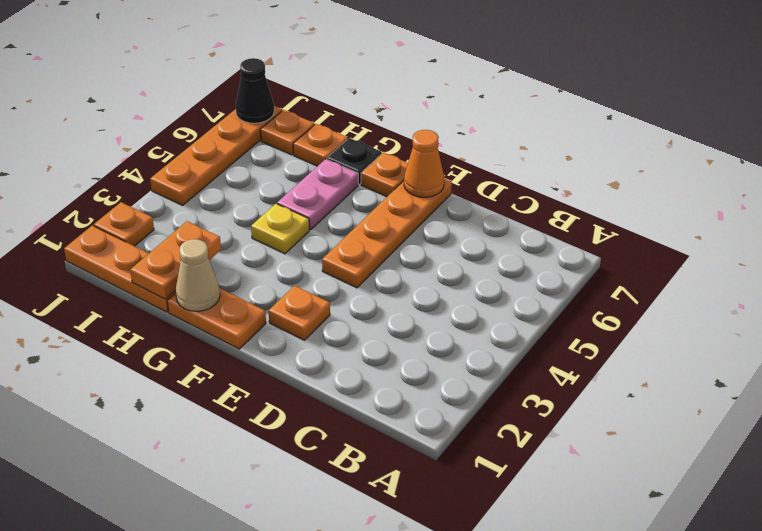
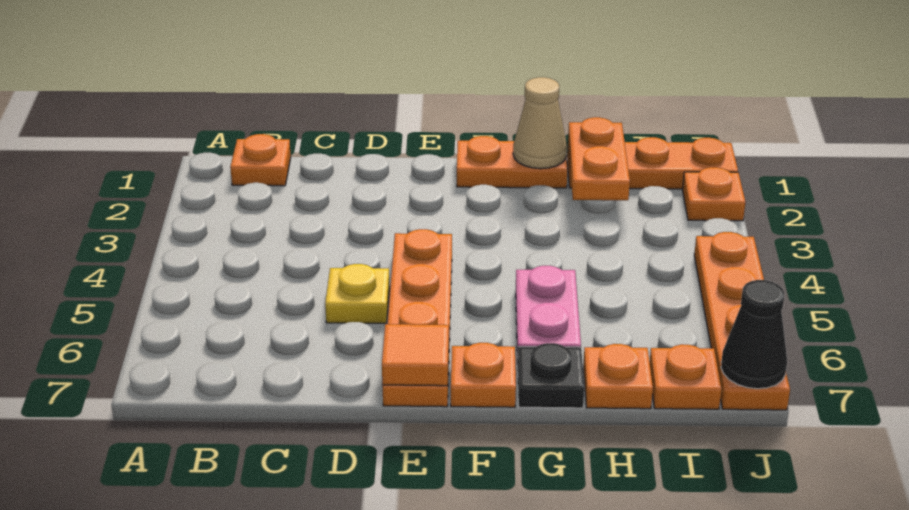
orange 1x1 plate [269,286,330,340] -> orange 1x1 plate moved to [230,134,291,186]
orange 1x1 cone [404,130,444,197] -> orange 1x1 tile [382,324,449,386]
yellow 1x1 plate [251,204,309,254] -> yellow 1x1 plate moved to [325,264,390,323]

